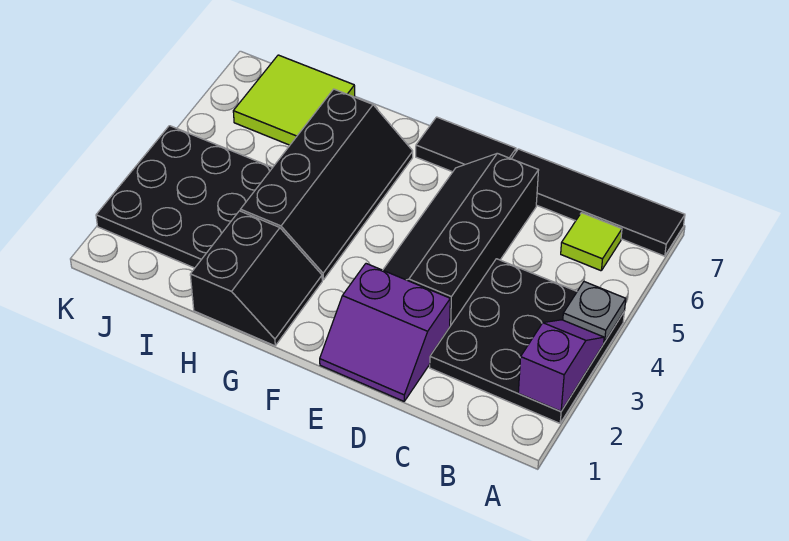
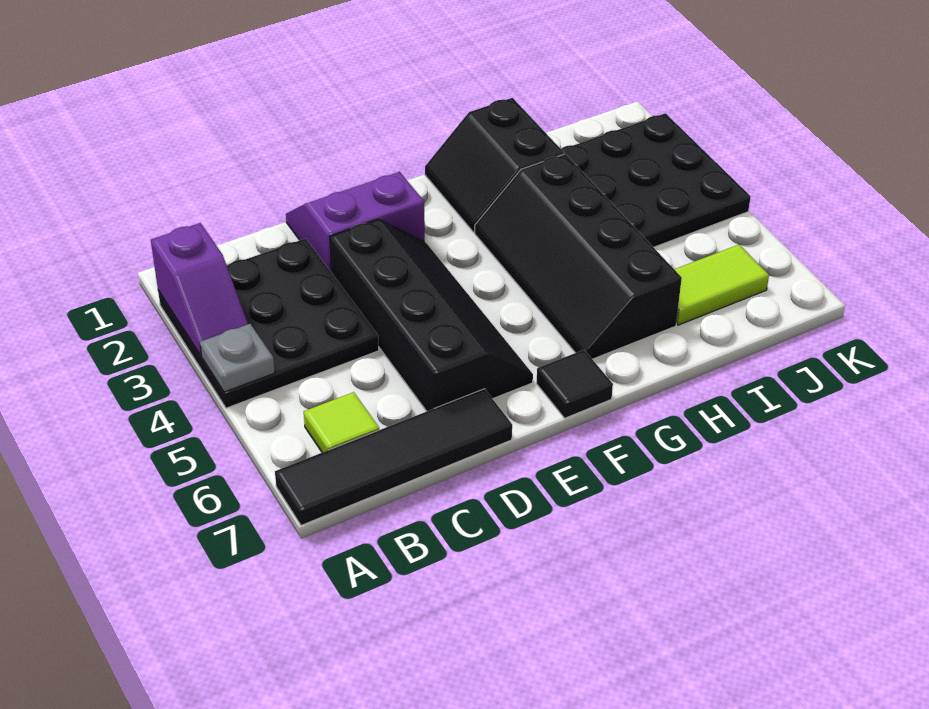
black 1x2 tile [416,117,516,172] -> black 1x1 tile [536,350,613,418]
lime 2x2 tile [233,55,355,145] -> lime 1x2 tile [674,245,769,325]

